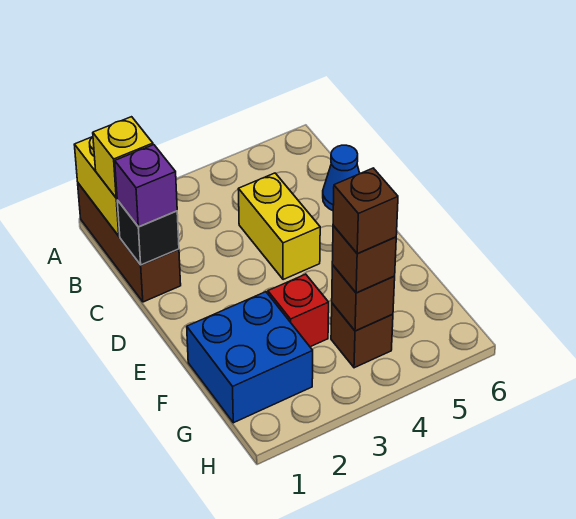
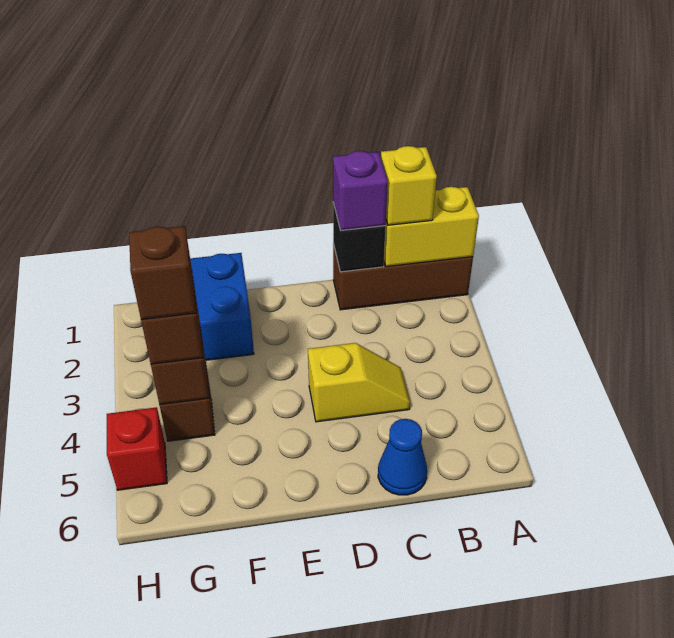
yellow 1x2 brick [238,173,320,280] -> yellow 1x2 slope [308,343,410,422]
red 1x1 brick [268,274,329,347] -> red 1x1 brick moved to [107,407,167,490]

